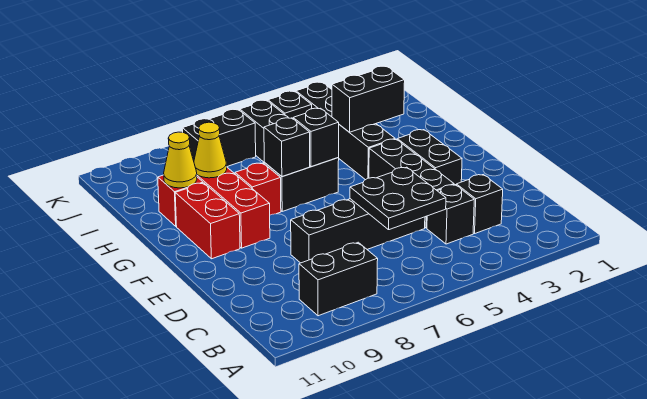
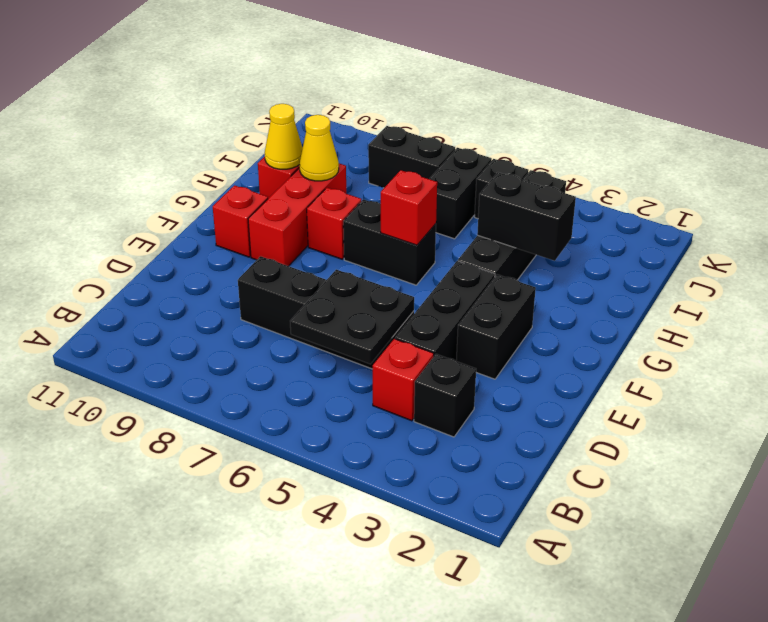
black 1x2 brick [299,242,378,316] -> none
black 1x1 brick [427,185,474,244] -> red 1x1 brick [373,339,434,421]
red 1x2 brick [175,183,240,259] -> red 1x1 brick [213,185,268,257]
black 1x1 brick [293,108,339,167] -> red 1x1 brick [381,170,437,245]
black 1x1 brick [264,118,310,177] -> none

